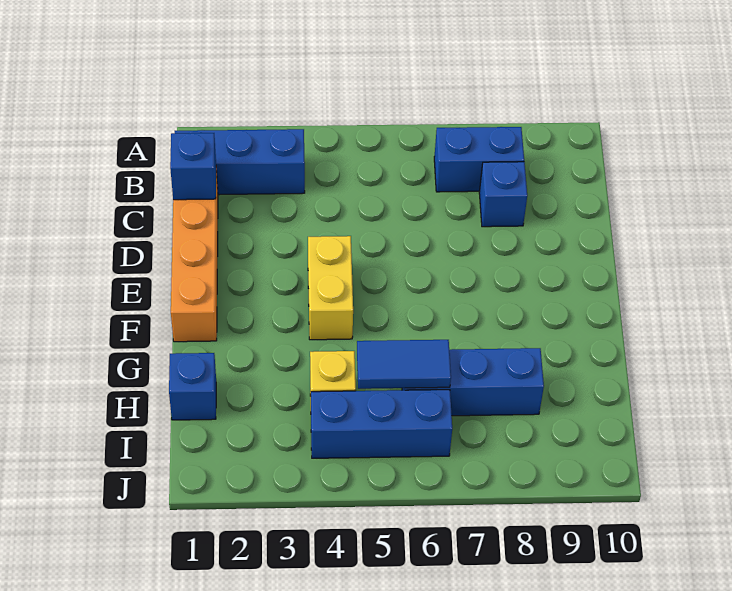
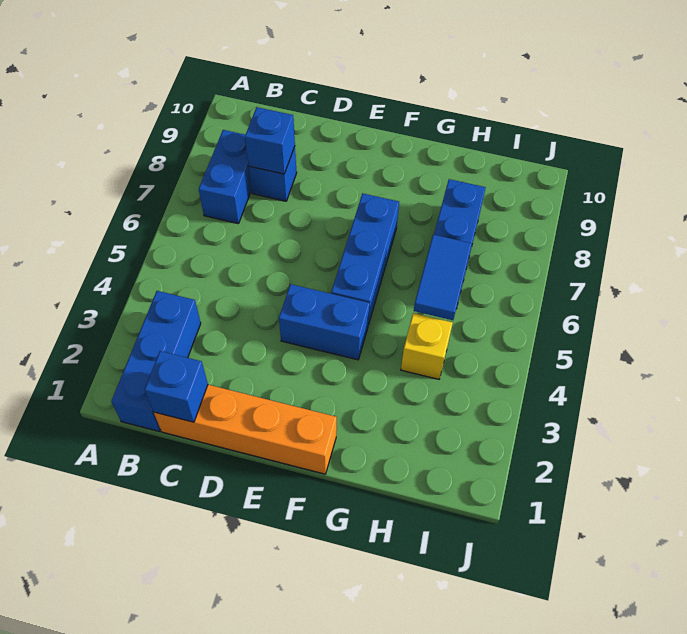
yellow 1x2 brick [308,236,353,340] -> blue 1x2 brick [279,284,370,360]
blue 1x1 brick [169,353,216,420] -> blue 1x1 brick moved to [245,107,295,174]
blue 1x3 brick [311,390,452,458] -> blue 1x3 brick moved to [331,193,399,324]

